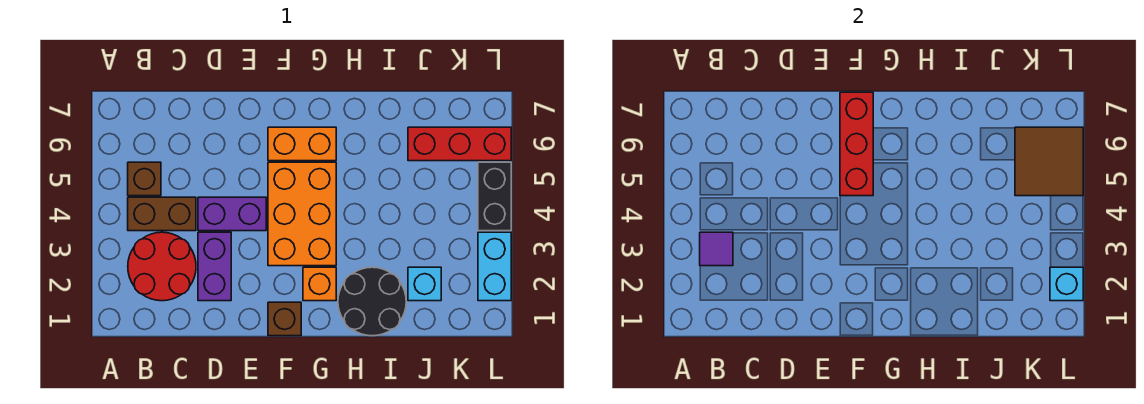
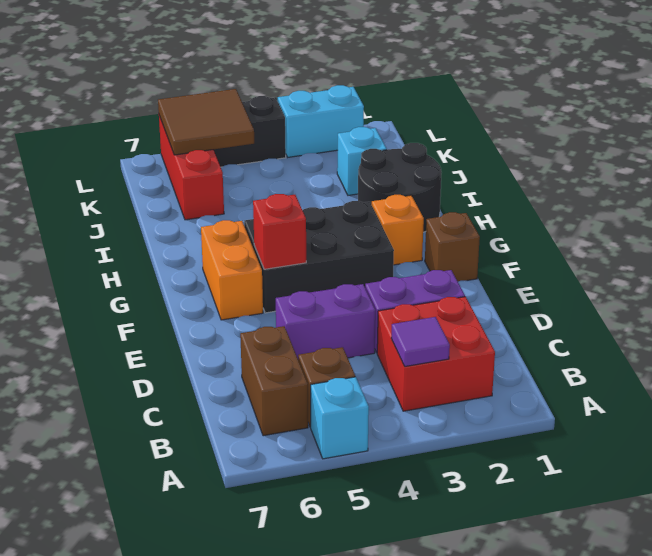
red 2x2 round brick [128,232,196,301] -> red 2x2 brick [377,297,495,411]
brown 1x2 brick [128,197,196,231] -> brown 1x2 brick moved to [240,326,308,436]
purple 1x2 brick [198,197,266,231] -> purple 1x2 brick turned to [276,284,375,358]
orange 2x3 brick [268,162,336,266] -> black 2x3 brick [244,201,394,313]
red 1x3 brick [840,92,873,196] -> red 1x1 brick [253,194,306,269]
cyan 1x1 brick [1050,267,1083,301] -> cyan 1x1 brick moved to [311,377,369,459]

